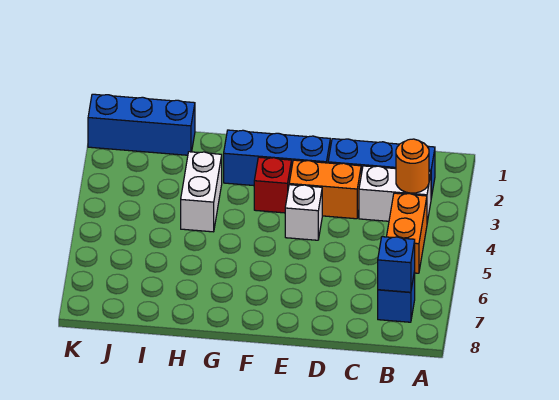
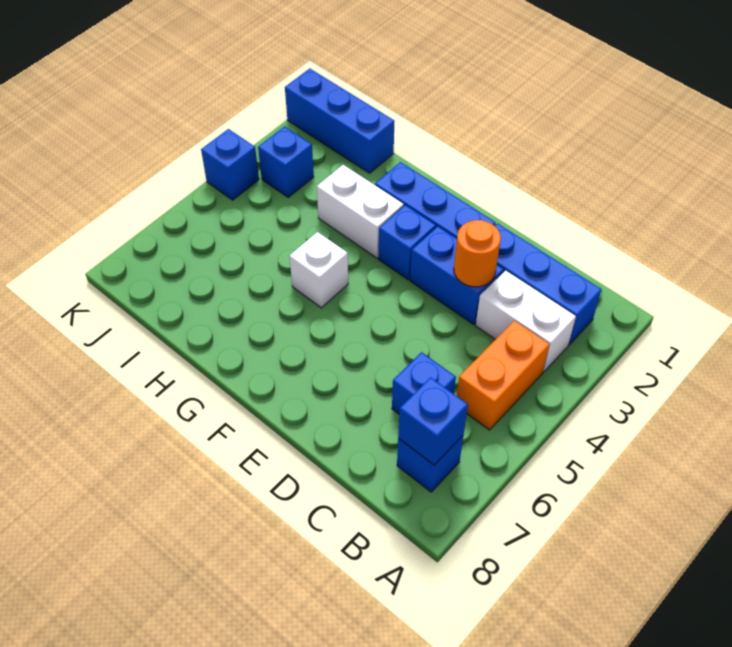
orange 1x1 round brick [396,139,429,193] -> orange 1x1 round brick moved to [454,220,501,287]
none -> blue 1x1 brick [392,352,456,414]
orange 1x2 brick [289,160,361,219] -> blue 1x2 brick [410,226,504,324]
white 1x1 brick [285,185,322,240] -> white 1x1 brick moved to [289,232,348,308]
red 1x1 brick [254,157,291,213] -> blue 1x1 brick [379,205,436,280]
white 1x2 brick [181,152,222,232] -> white 1x2 brick turned to [317,165,404,258]
none -> blue 1x1 brick [258,127,314,197]
none -> blue 1x1 brick [201,129,259,200]

